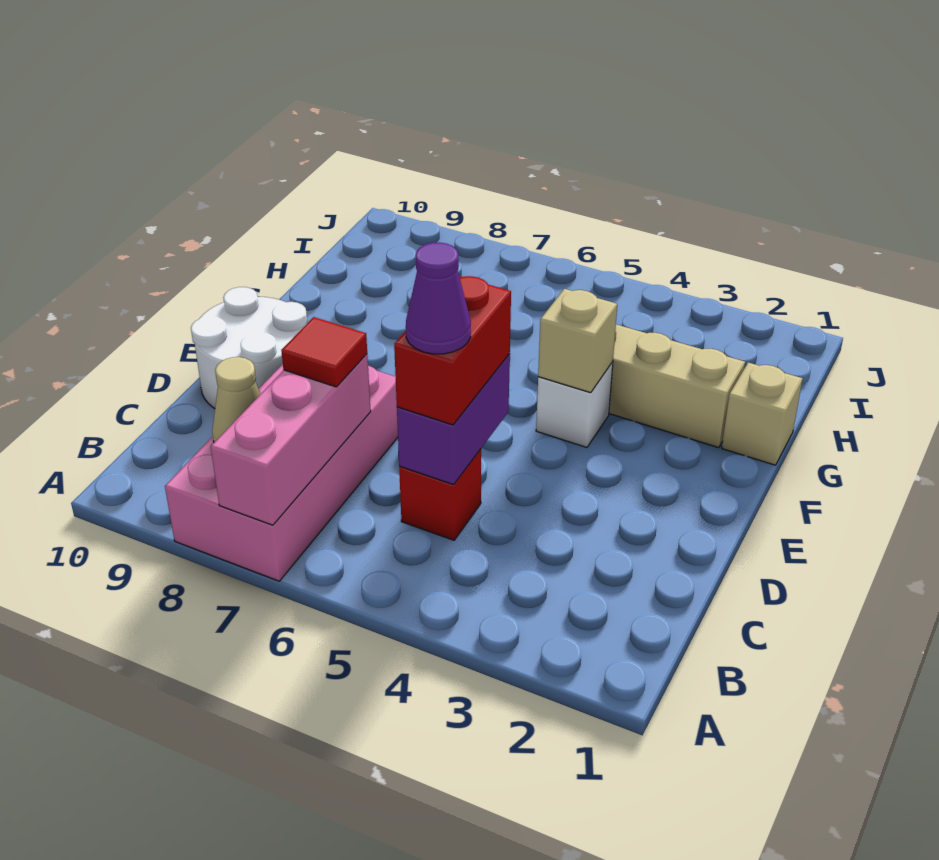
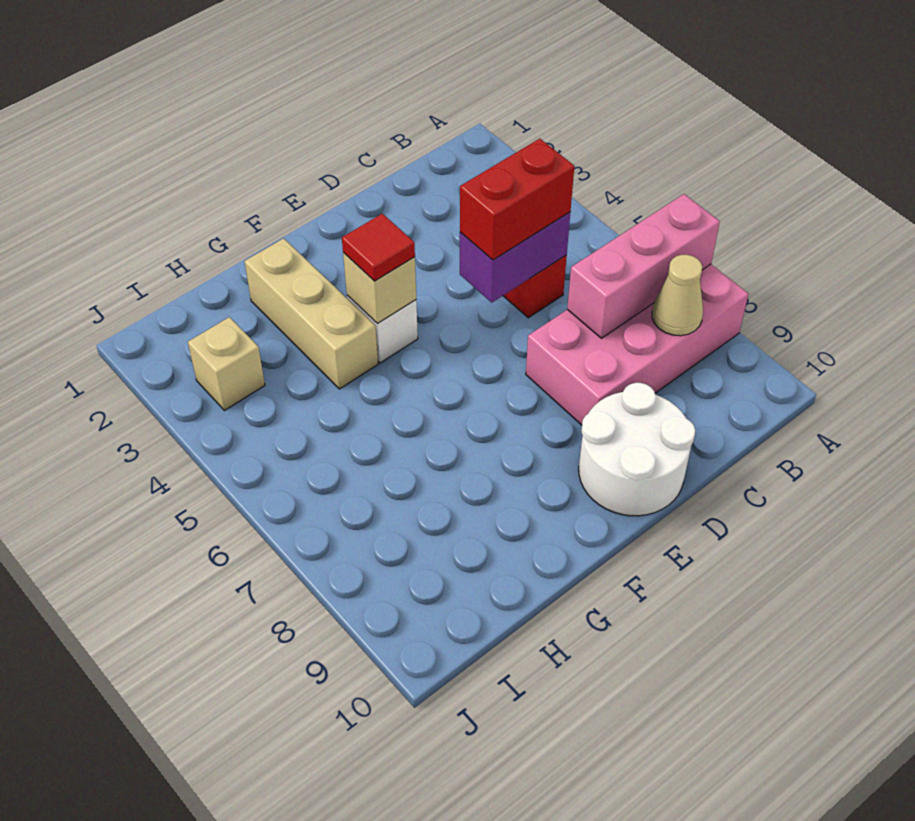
purple 1x1 cone [406,242,471,354] -> none
red 1x1 tile [281,317,367,387] -> red 1x1 tile moved to [342,214,415,281]
tan 1x1 brick [722,363,803,465] -> tan 1x1 brick moved to [188,317,265,411]

